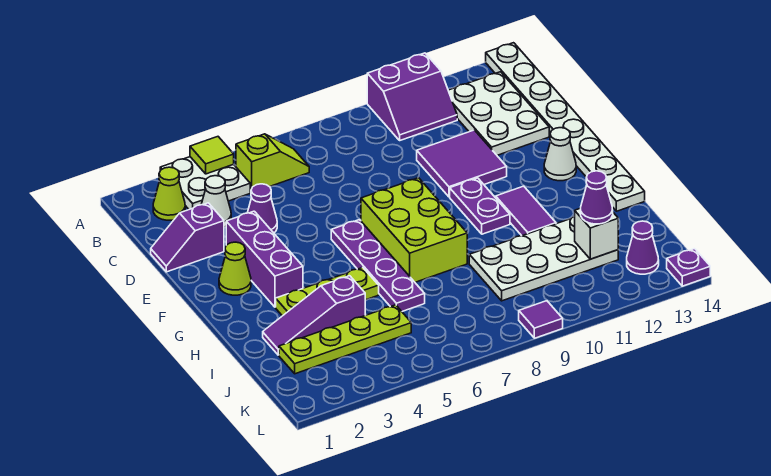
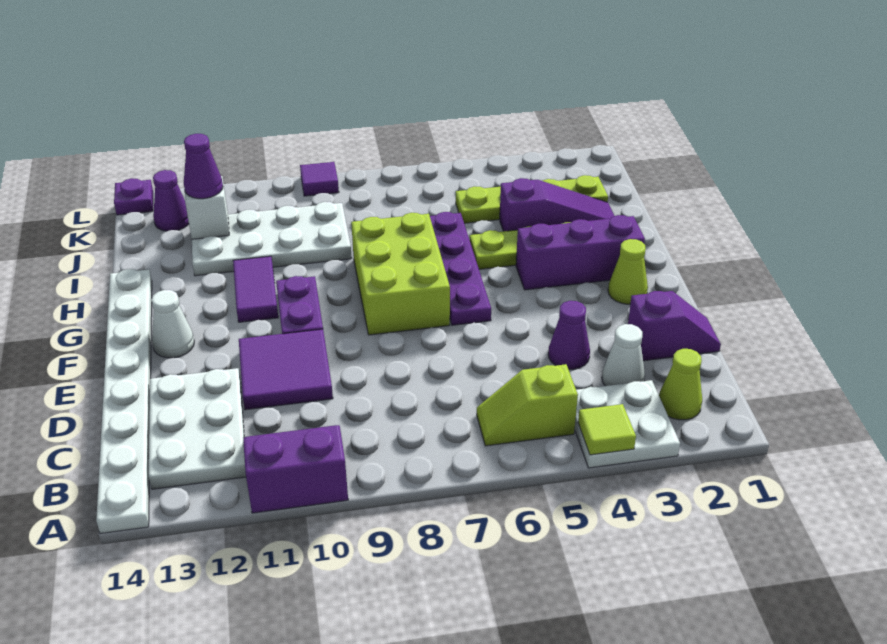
purple 1x3 brick [226,211,303,307] -> purple 1x3 brick turned to [516,215,645,290]

